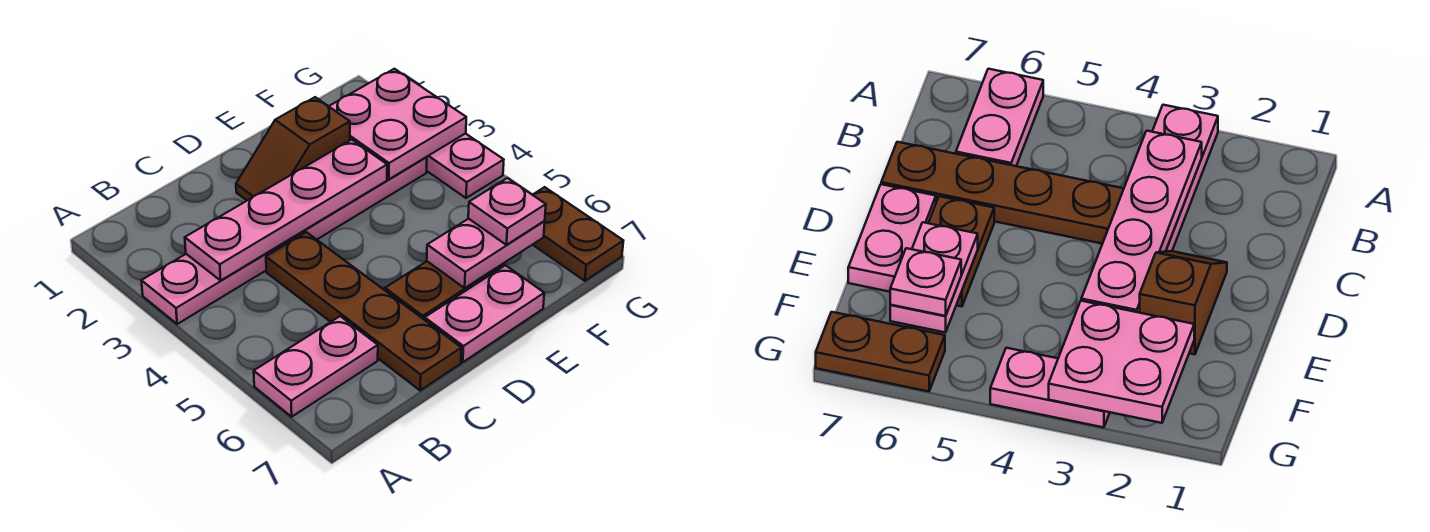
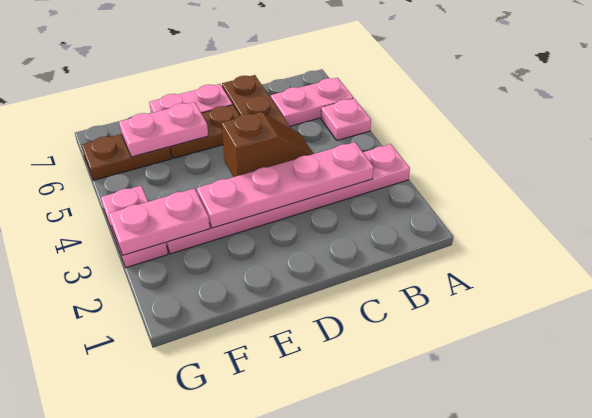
brown 1x2 slope [236,97,350,200] -> brown 1x2 slope moved to [221,112,313,177]
pink 2x2 plate [329,69,466,179] -> pink 1x2 plate [109,189,210,255]
pink 1x1 plate [468,178,546,245] -> pink 1x1 plate moved to [321,98,371,141]
brown 1x2 plate [533,187,623,281] -> brown 1x2 plate turned to [81,134,171,180]

